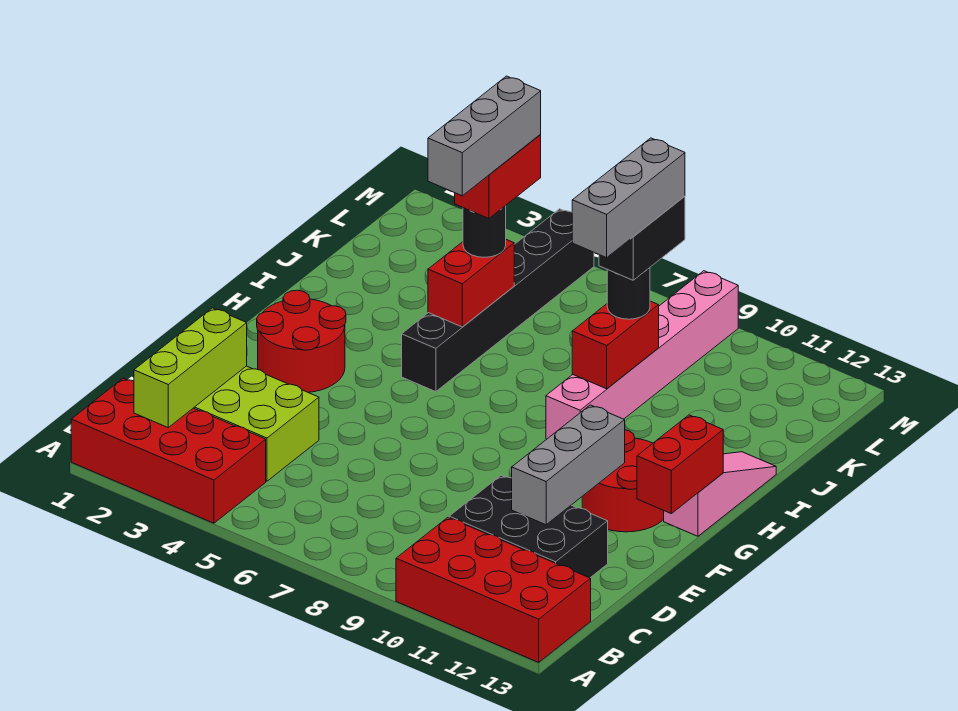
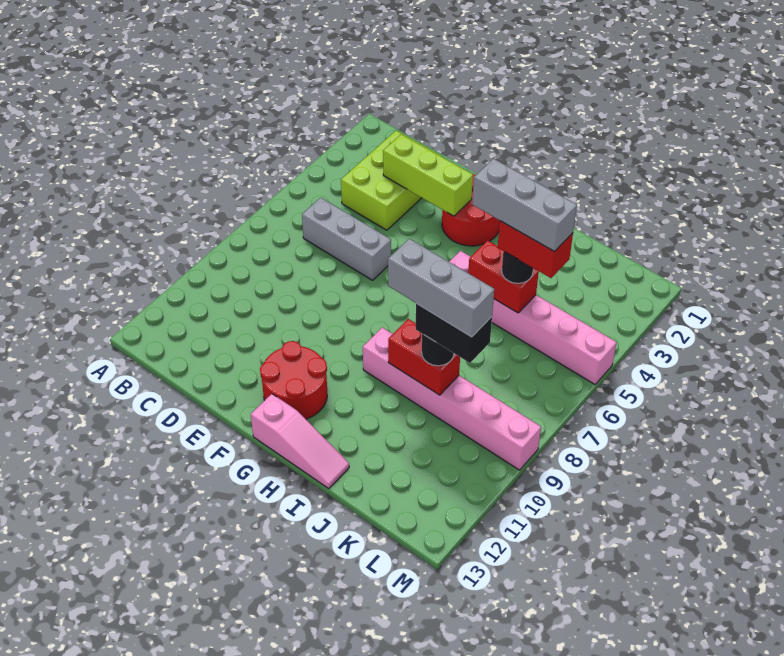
red 2x4 brick [71,378,266,523] -> none
red 2x4 brick [396,517,591,662] -> none
lime 1x3 brick [134,308,247,427] -> lime 1x3 brick moved to [383,134,473,216]
black 2x3 brick [449,475,608,578] -> none
grey 1x3 brick [512,405,625,525] -> grey 1x3 brick moved to [302,198,391,280]
red 1x2 brick [637,415,723,514] -> none
black 1x6 brick [402,209,594,392] -> pink 1x6 brick [449,251,616,384]

